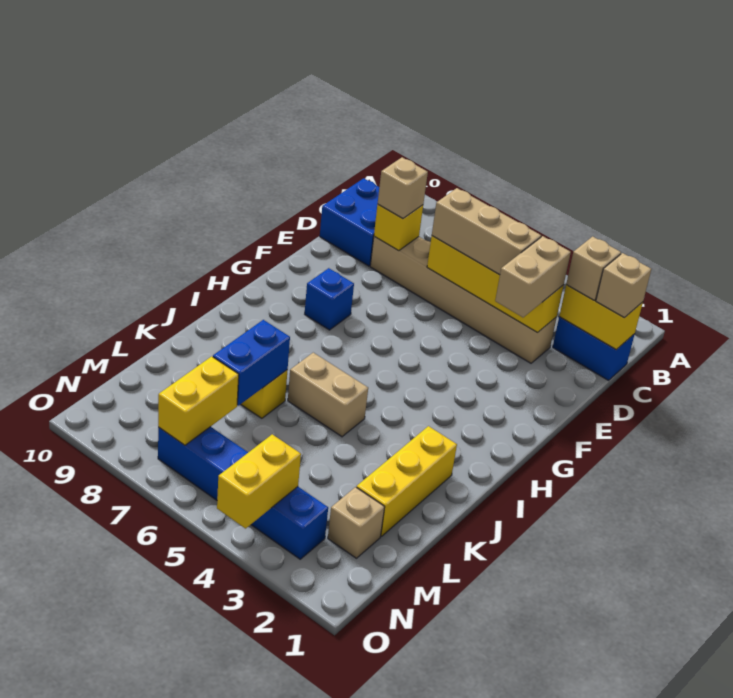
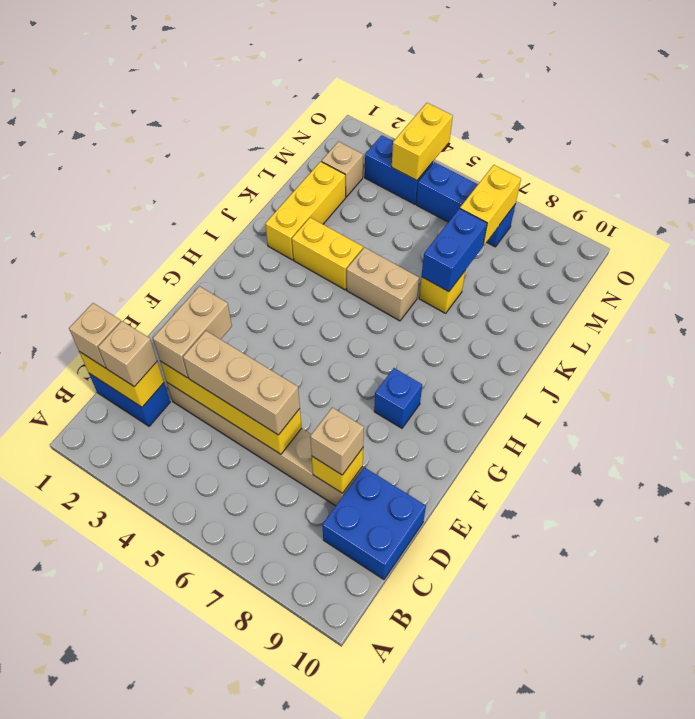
none -> yellow 1x2 brick [292,218,363,290]

